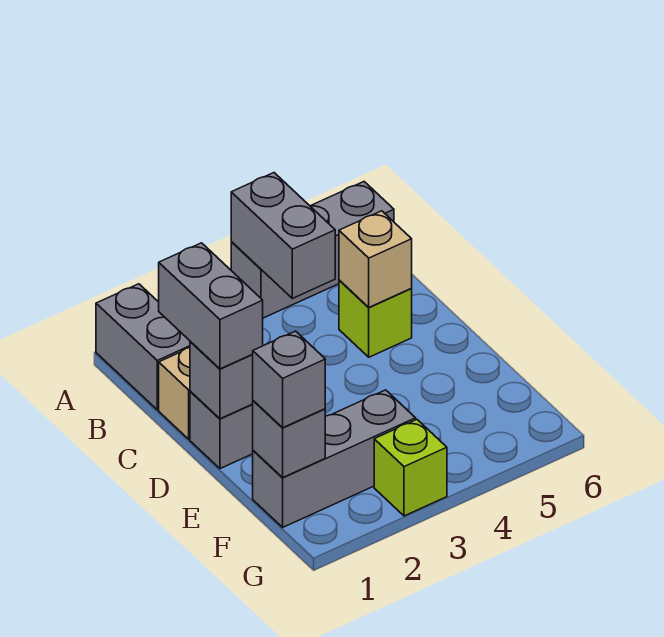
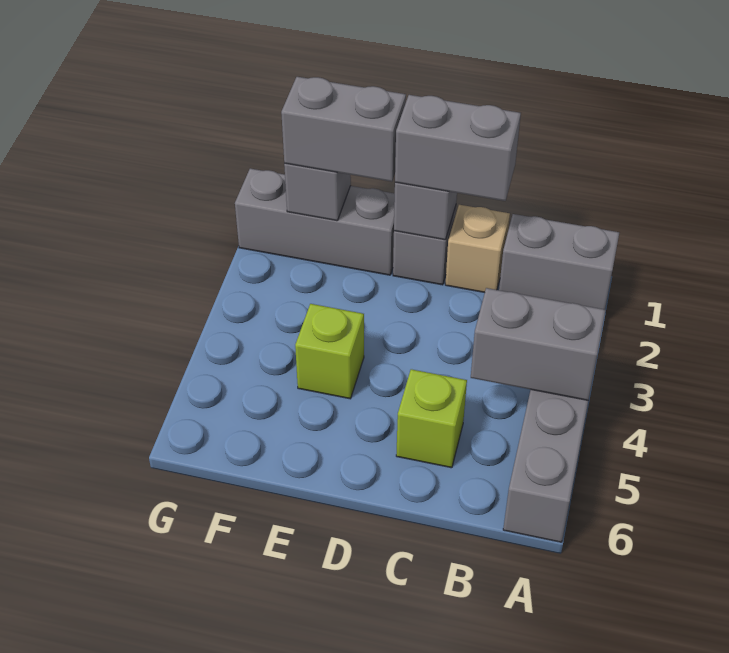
tan 1x1 brick [339,211,412,307] -> none
grey 1x3 brick [253,390,416,527] -> grey 1x3 brick turned to [235,168,395,275]
grey 1x1 brick [253,331,325,428] -> grey 1x2 brick [281,77,406,182]
lime 1x1 brick [374,420,447,516] -> lime 1x1 brick moved to [295,304,364,399]

